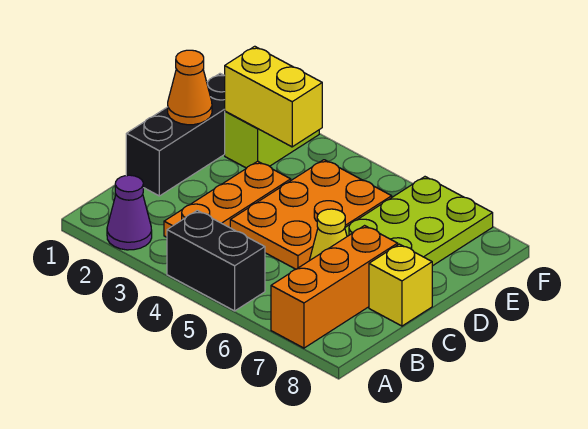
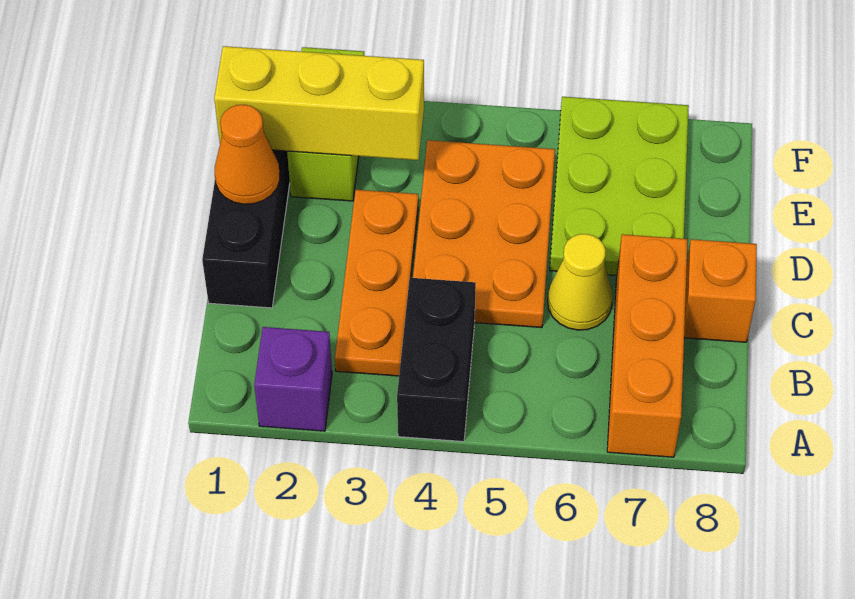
purple 1x1 cone [107,175,152,250] -> purple 1x1 brick [254,327,332,431]
black 1x2 brick [167,210,265,311] -> black 1x2 brick turned to [397,278,476,442]
yellow 1x1 brick [369,244,432,326] -> orange 1x1 brick [684,239,757,342]
yellow 1x2 brick [225,46,322,147] -> yellow 1x3 brick [214,46,424,160]

